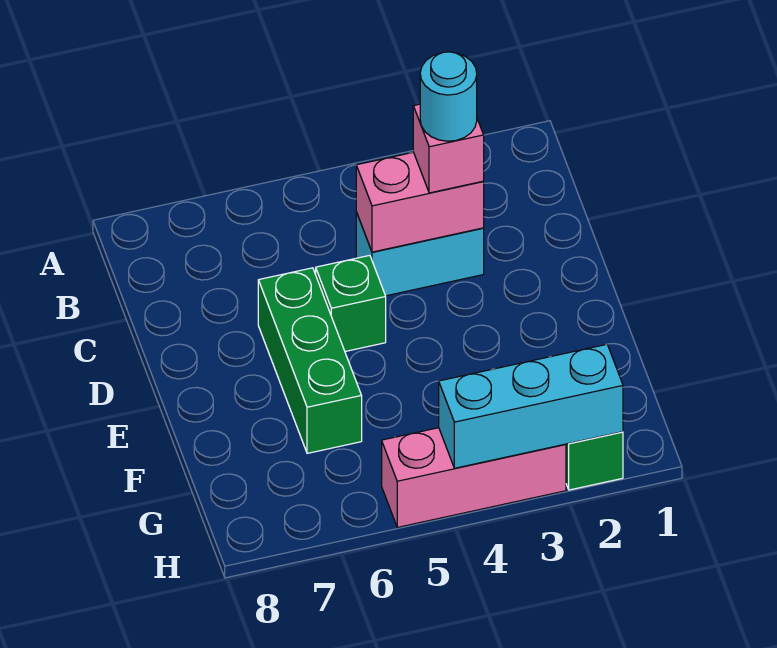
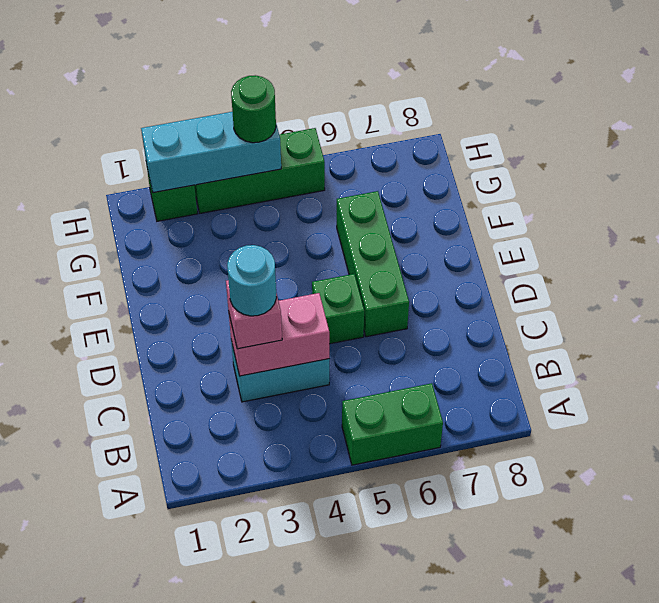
none -> green 1x2 brick [342,383,443,465]
pink 1x3 brick [382,428,566,527] -> green 1x3 brick [194,128,325,213]
none -> green 1x1 round brick [231,75,276,143]

